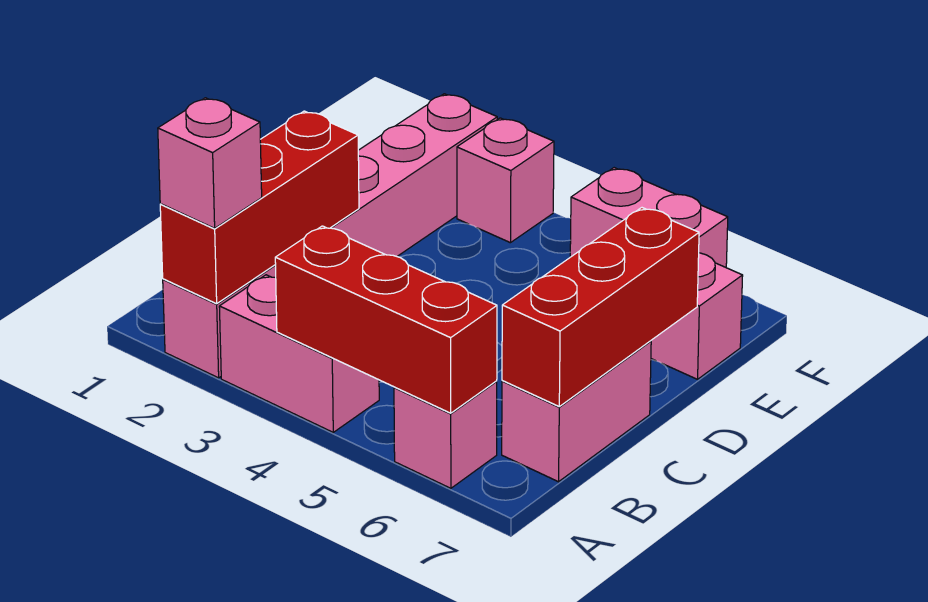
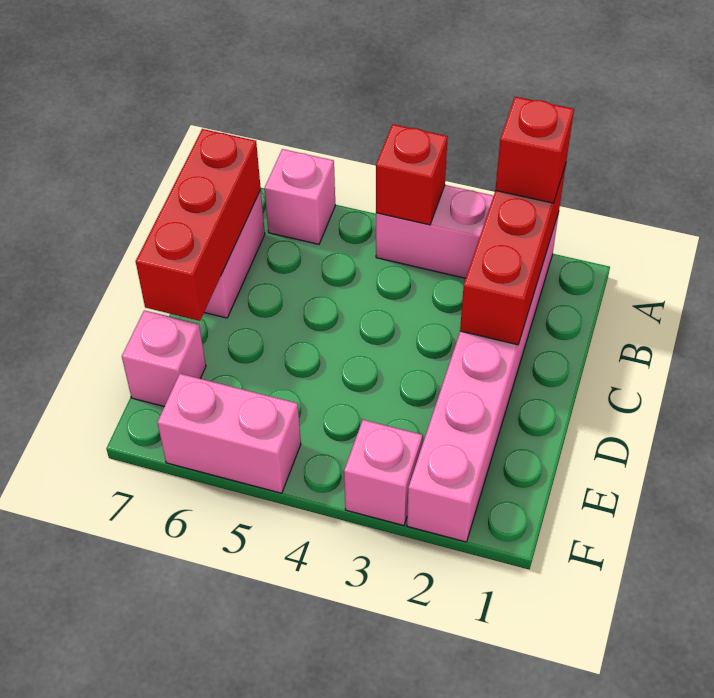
pink 1x1 brick [158,98,262,228] -> red 1x1 brick [495,97,574,203]
red 1x3 brick [275,226,497,413] -> red 1x1 brick [376,124,448,225]

